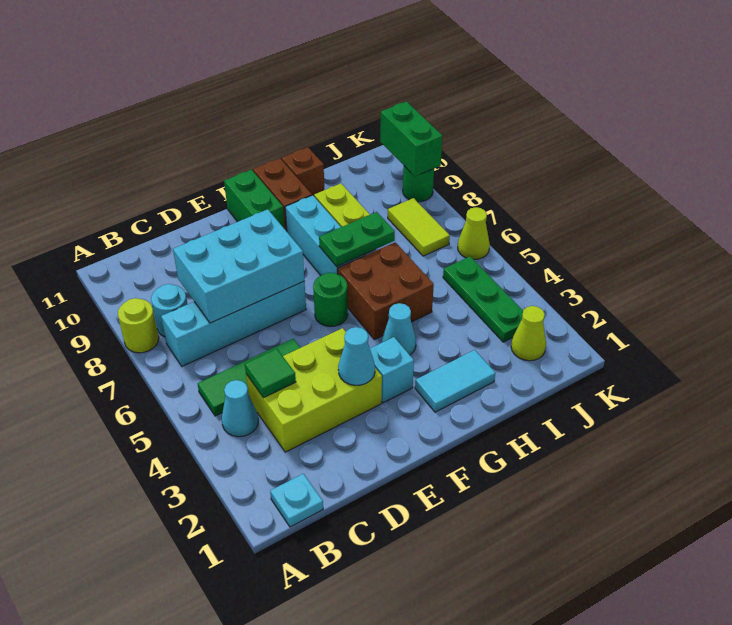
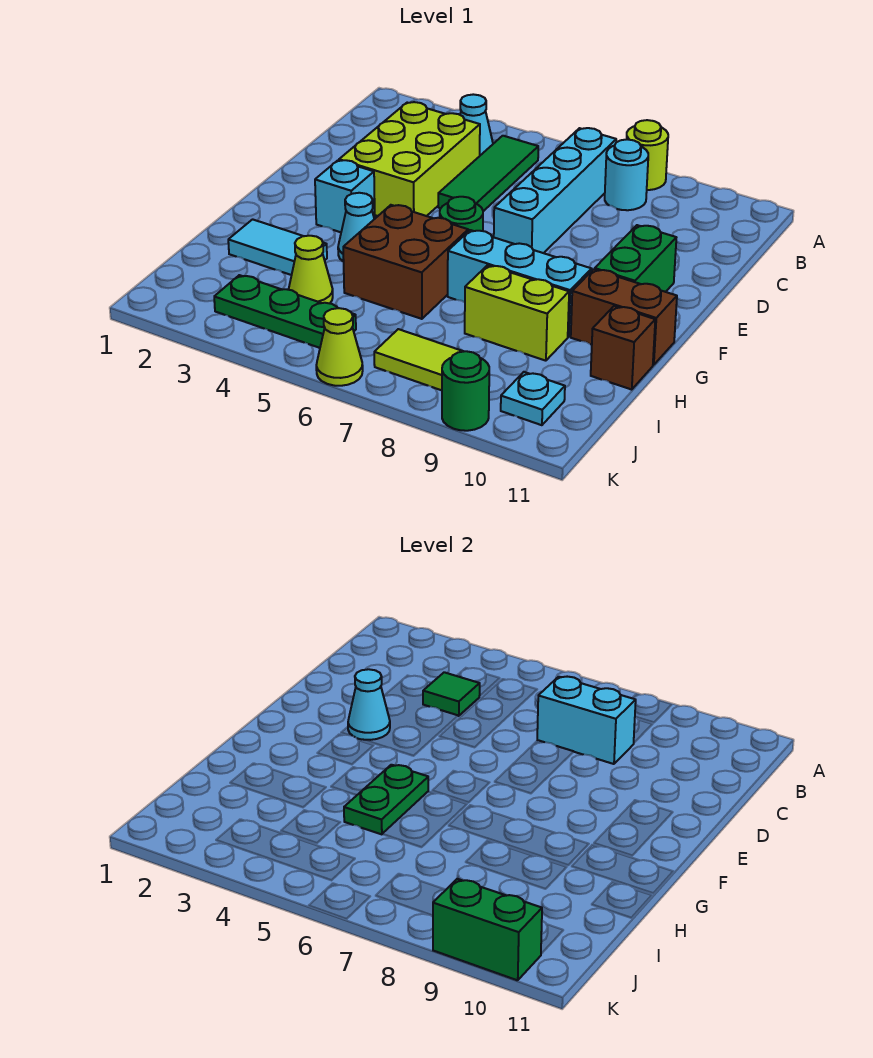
cyan 1x1 plate [270,474,323,527] -> cyan 1x1 plate moved to [501,372,565,425]
cyan 2x3 brick [173,209,304,323] -> cyan 1x2 brick [537,677,636,764]
green 1x2 brick [224,170,285,229] -> green 1x2 brick turned to [595,225,676,292]
cyan 1x2 tile [415,350,495,412] -> cyan 1x2 tile turned to [228,219,327,275]
green 1x2 plate [319,212,395,266] -> green 1x2 plate moved to [344,765,428,834]
lime 1x1 cone [511,306,546,361] -> lime 1x1 cone moved to [289,236,333,303]

